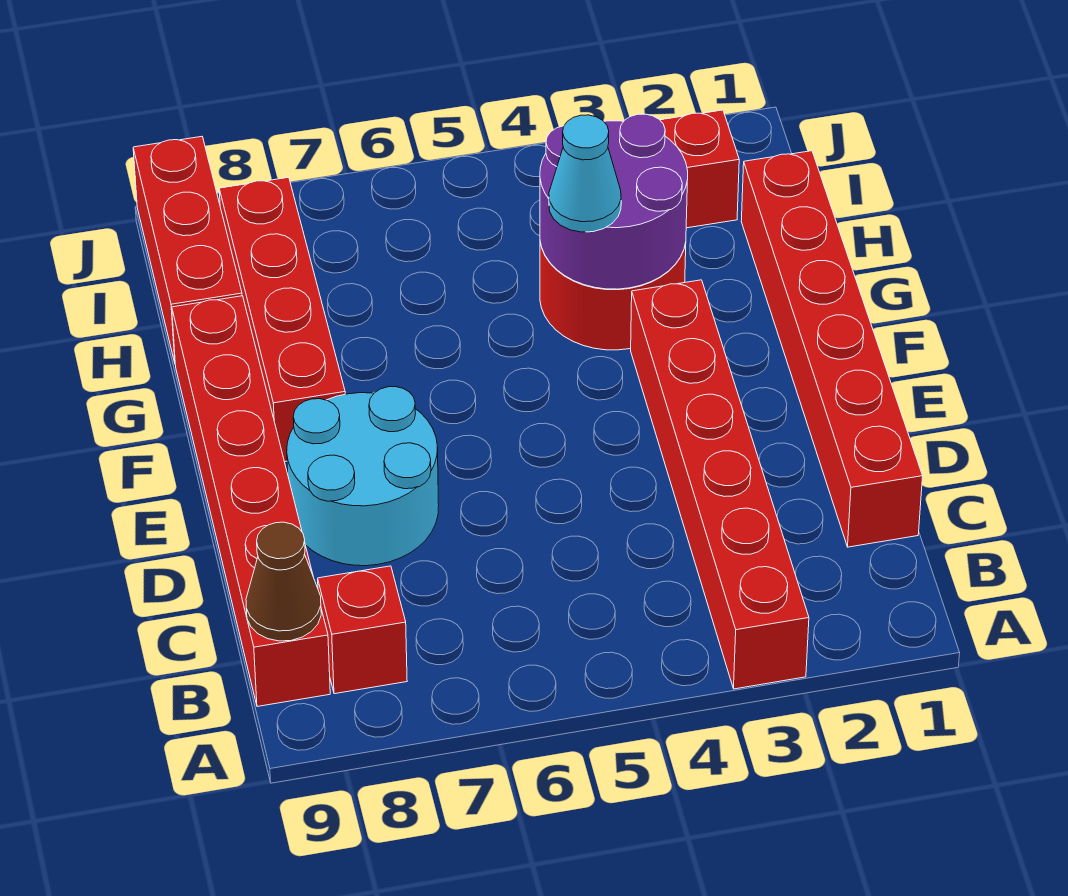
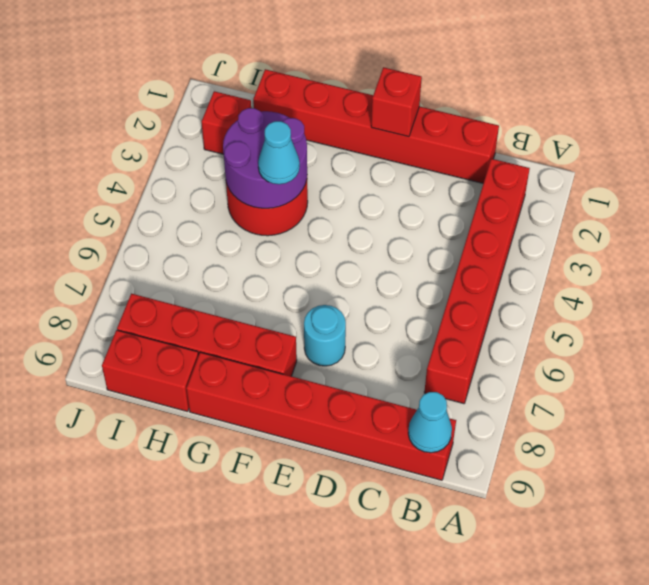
red 1x6 brick [631,280,809,689] -> red 1x6 brick turned to [424,159,530,404]
red 1x1 brick [318,566,407,694] -> red 1x1 brick moved to [371,67,422,137]
brown 1x1 cone [246,522,321,641] -> cyan 1x1 cone [408,392,452,453]
cyan 2x2 round brick [287,387,439,566] -> cyan 1x1 round brick [304,305,346,366]
red 1x3 brick [133,137,242,363] -> red 1x2 brick [102,330,198,412]

